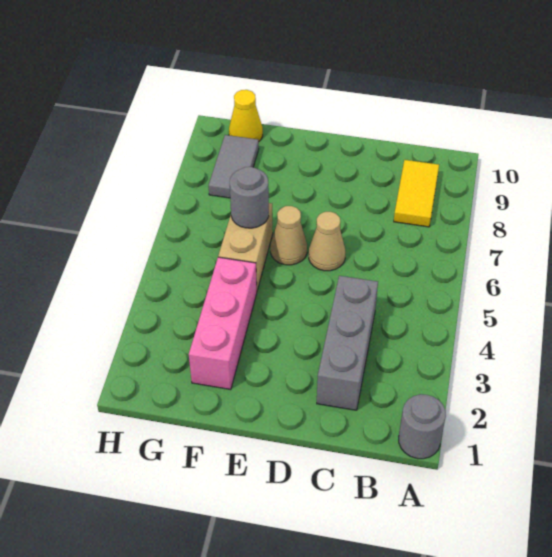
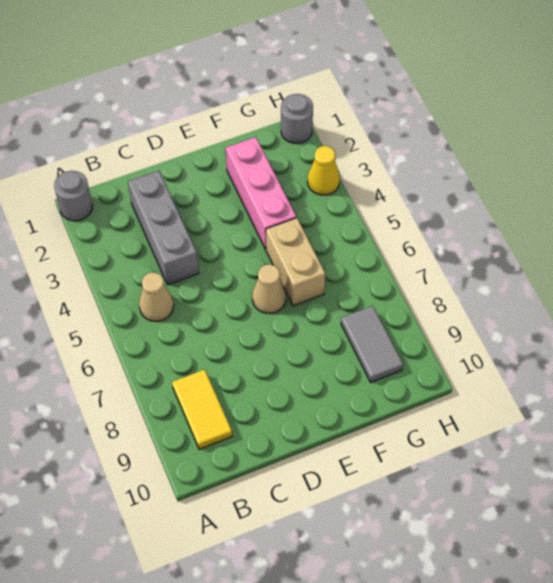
tan 1x1 cone [309,212,345,271] -> tan 1x1 cone moved to [139,272,174,321]
grey 1x1 round brick [230,167,269,228] -> grey 1x1 round brick moved to [281,94,313,143]
yellow 1x1 cone [229,90,263,141] -> yellow 1x1 cone moved to [307,146,340,195]

